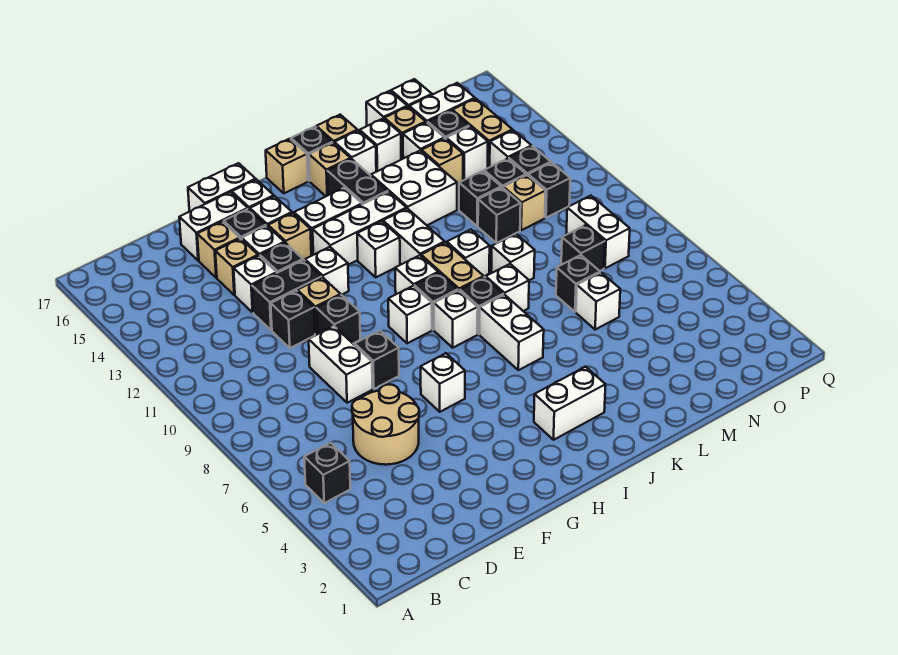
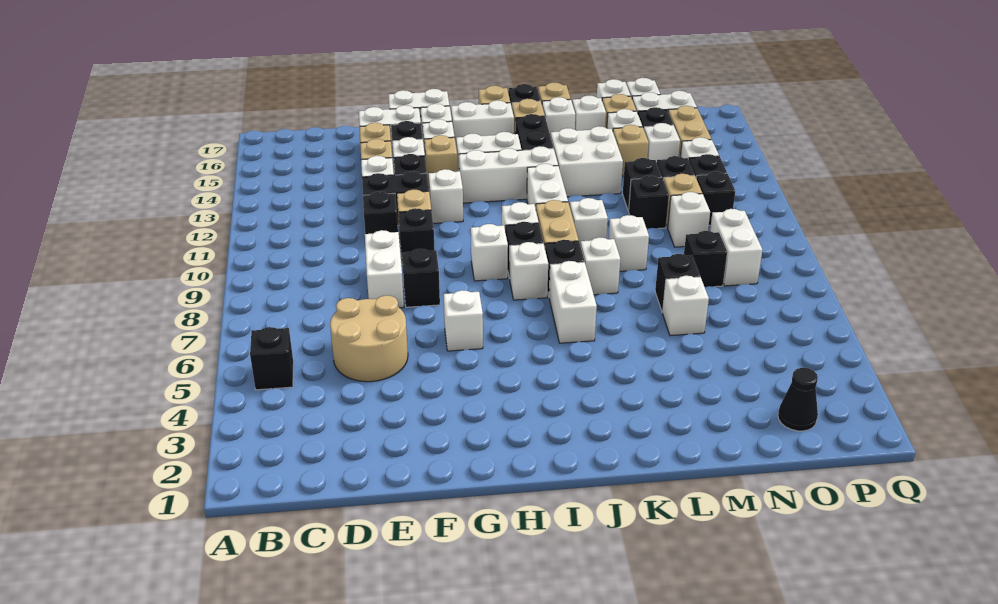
white 1x2 brick [534,367,606,440] -> white 1x2 brick moved to [451,100,514,143]
white 1x1 brick [357,221,400,277] -> white 1x1 brick moved to [668,192,710,247]
none -> black 1x1 cone [778,368,818,431]

